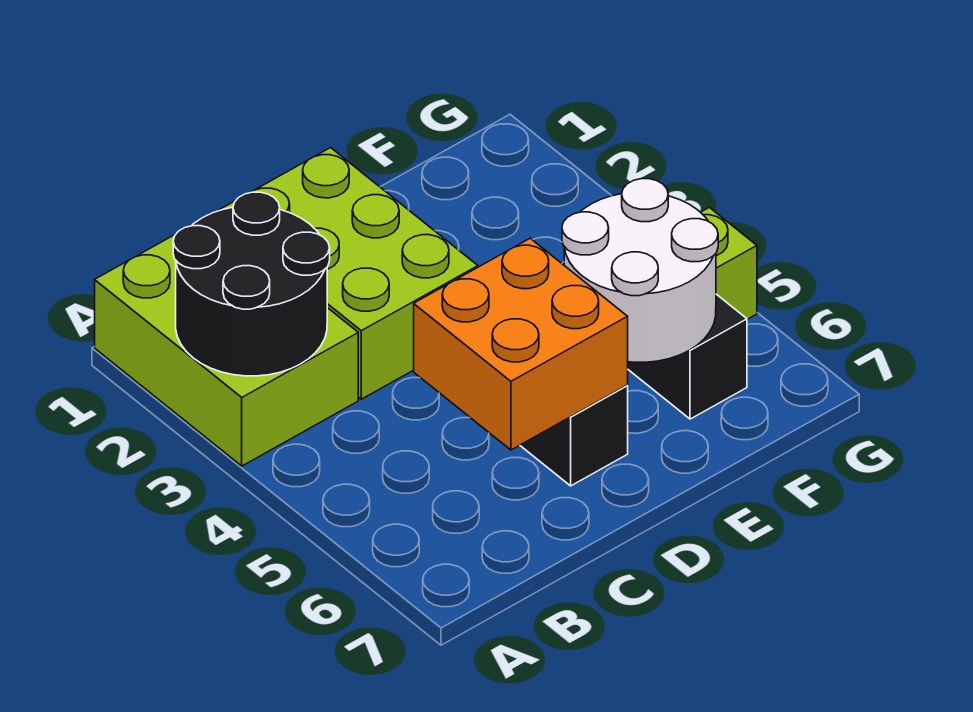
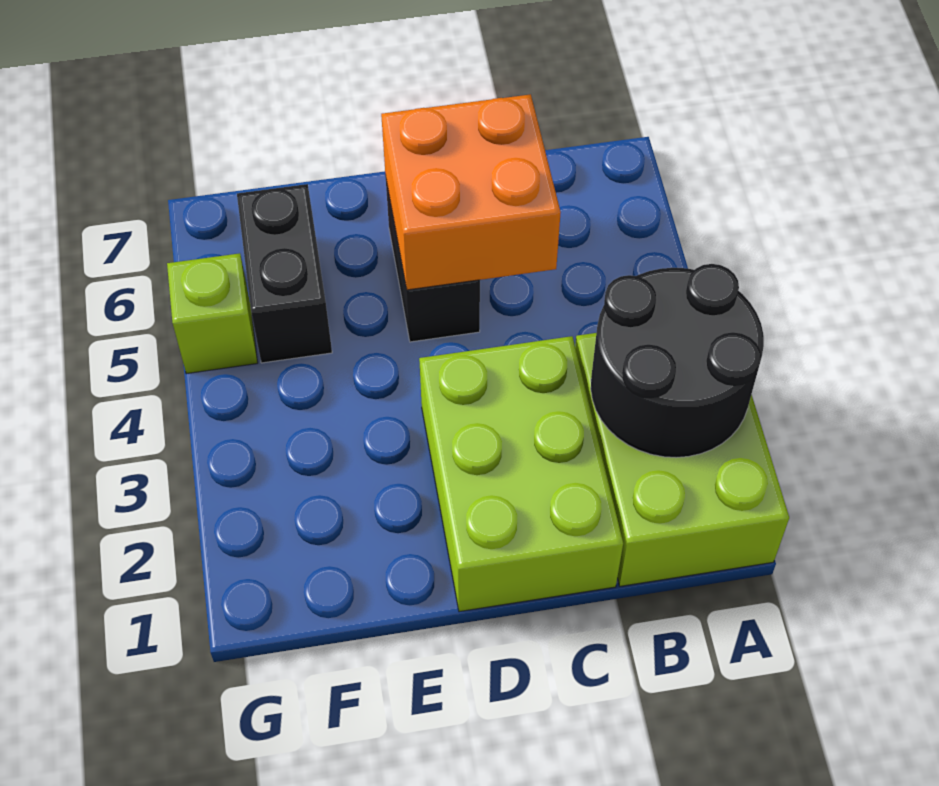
white 2x2 round brick [562,179,718,362] -> none

